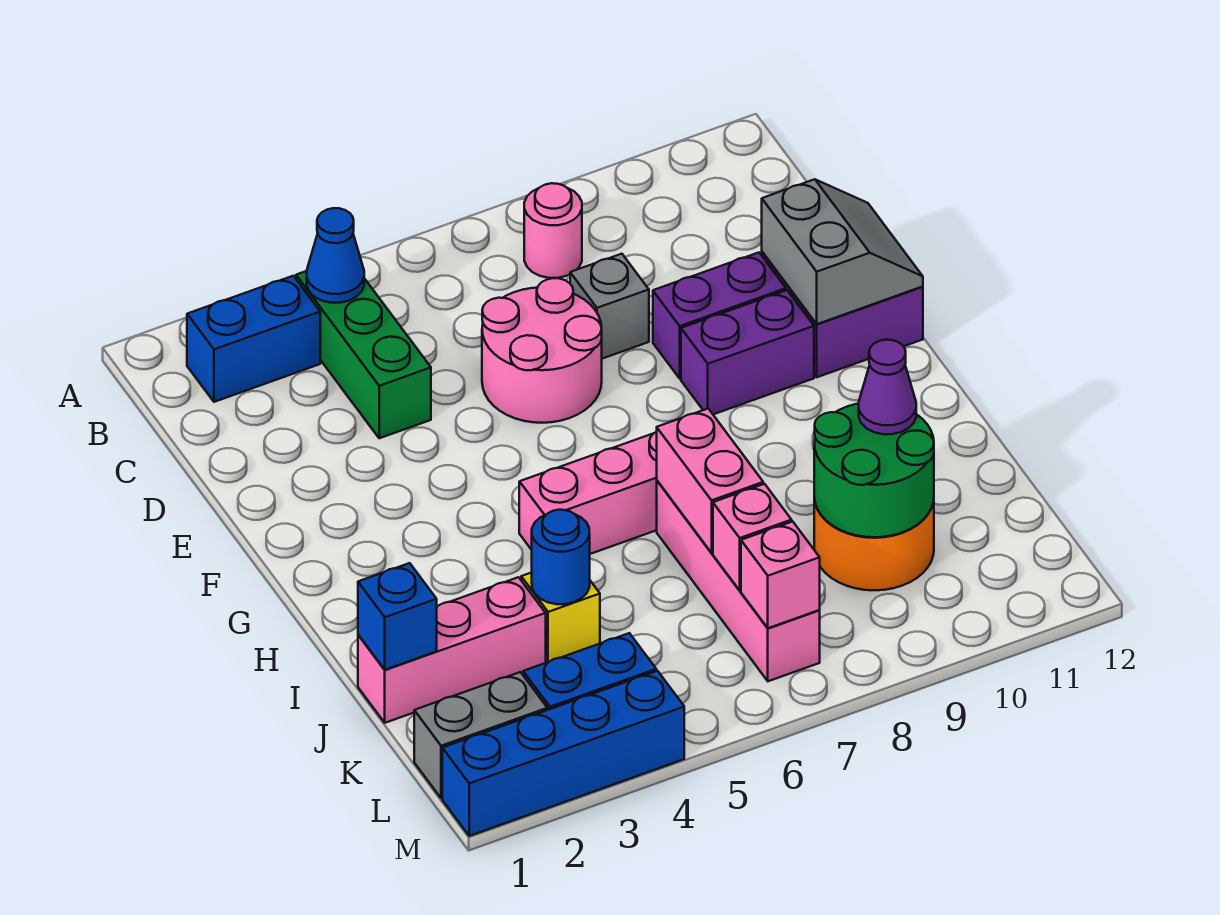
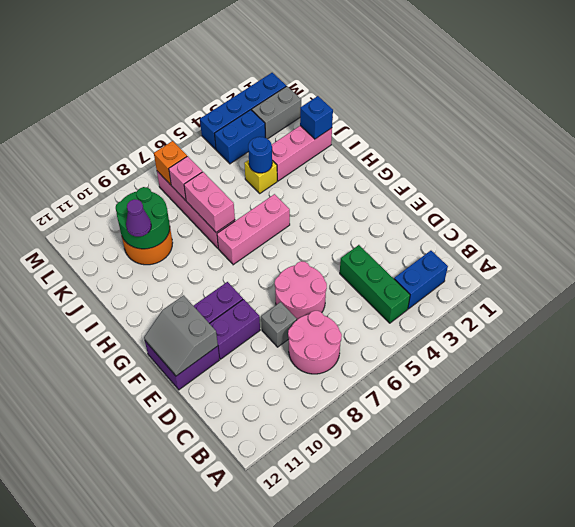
blue 1x1 cone [307,208,364,303] -> none
pink 1x1 round brick [524,183,582,278] -> pink 2x2 round brick [288,311,342,374]
pink 1x1 brick [741,522,820,628] -> orange 1x1 brick [154,141,187,185]

